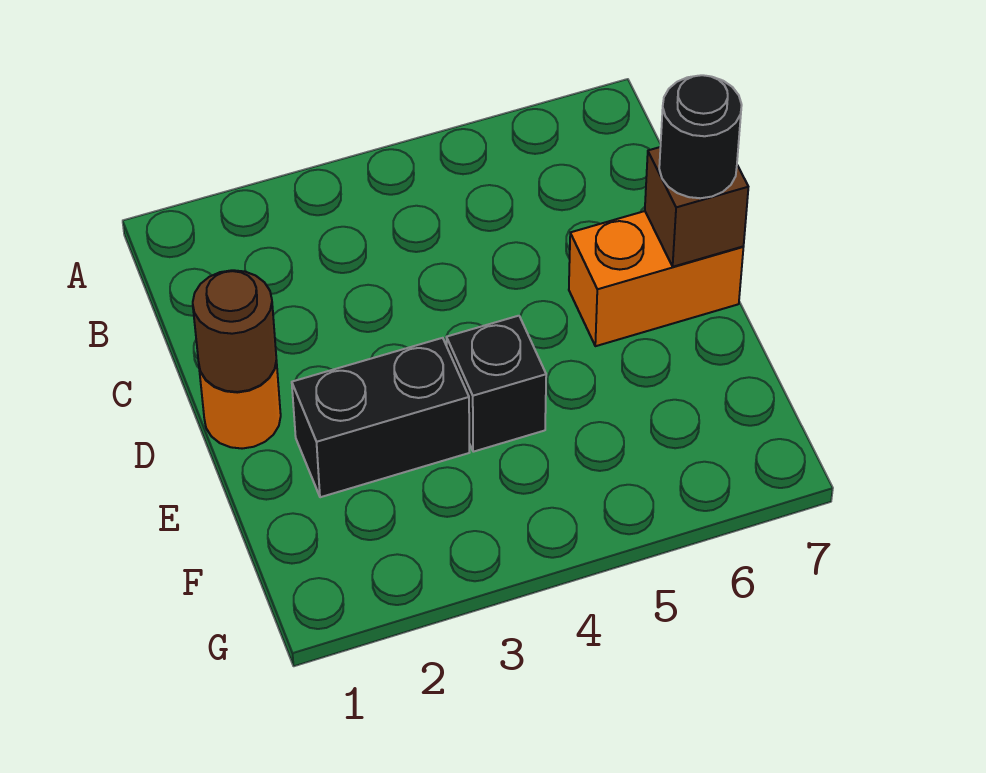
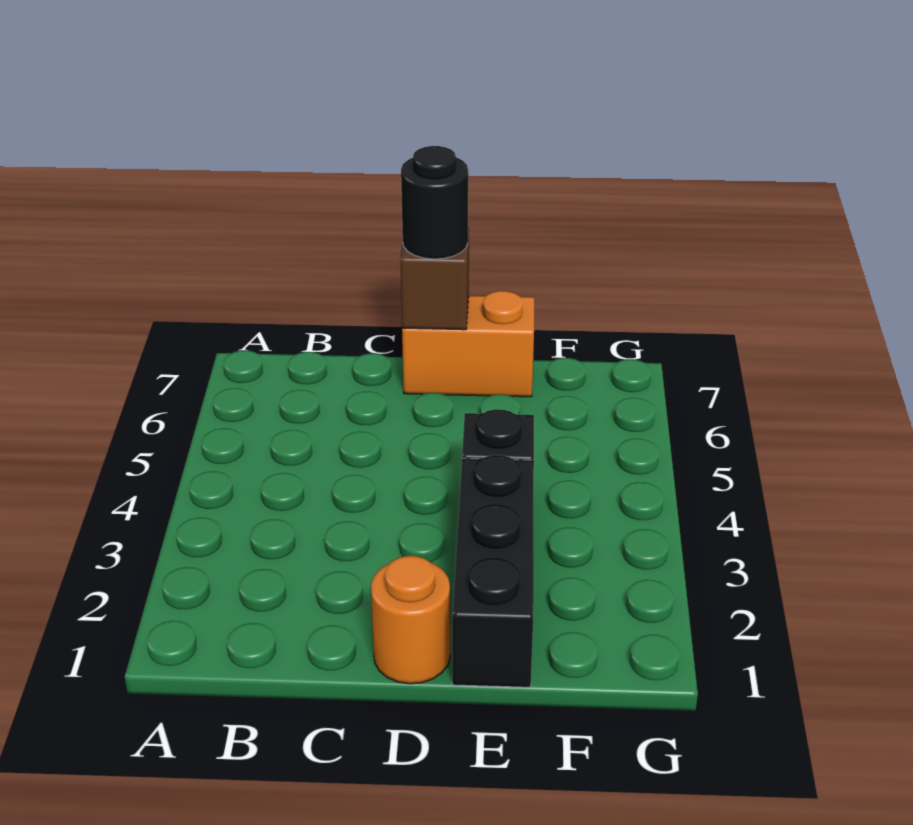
brown 1x1 round brick [193,270,276,392] -> none
orange 1x2 brick [569,211,743,346] -> orange 1x2 brick turned to [402,291,534,397]
black 1x2 brick [292,338,470,497] -> black 1x3 brick [452,455,534,687]

